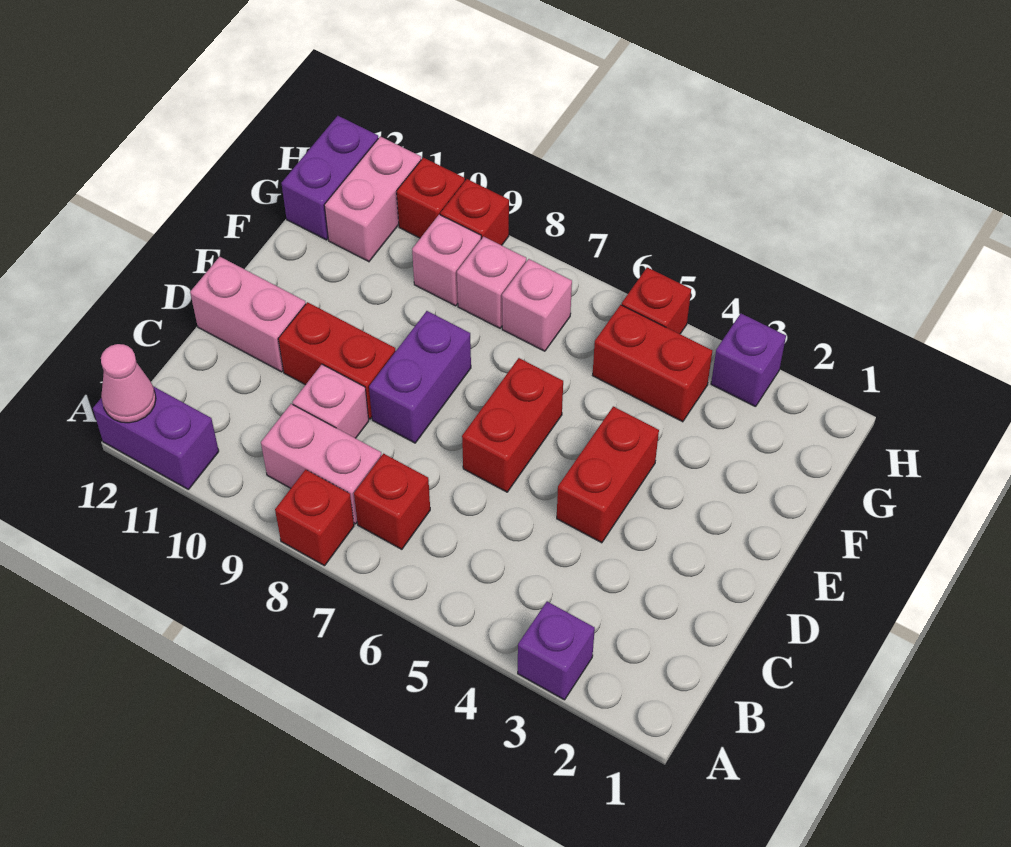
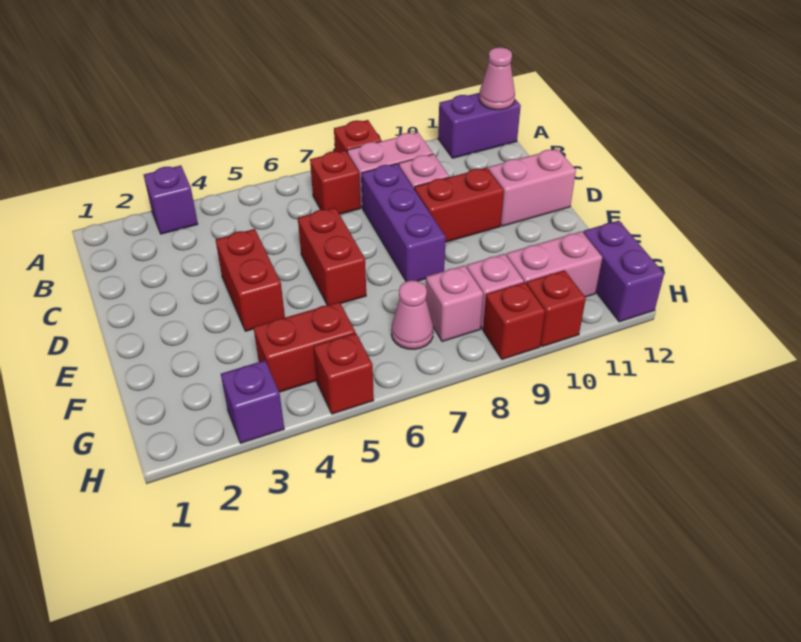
purple 1x2 brick [369,311,471,443] -> purple 1x3 brick [362,164,446,282]
pink 1x1 brick [502,259,572,351] -> pink 1x1 cone [391,280,433,349]
pink 1x2 brick [324,136,421,262] -> pink 1x2 brick turned to [506,231,602,297]

